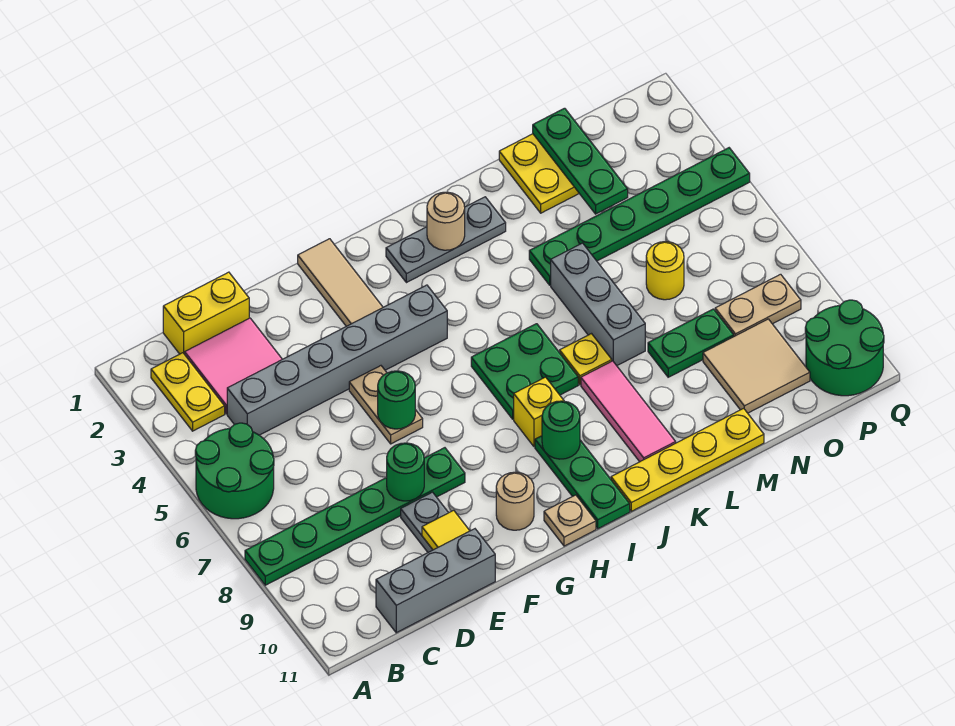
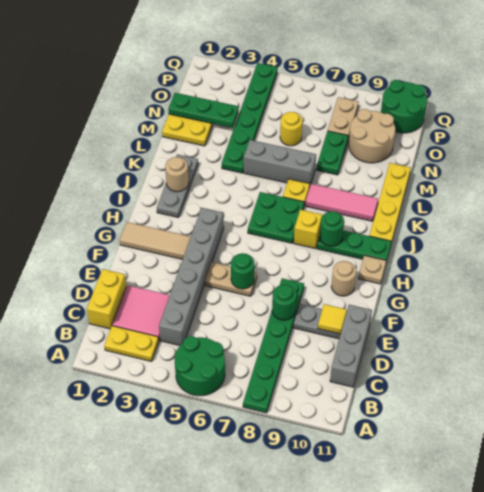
tan 2x2 tile [703,319,810,413] -> tan 2x2 round brick [349,109,395,163]

